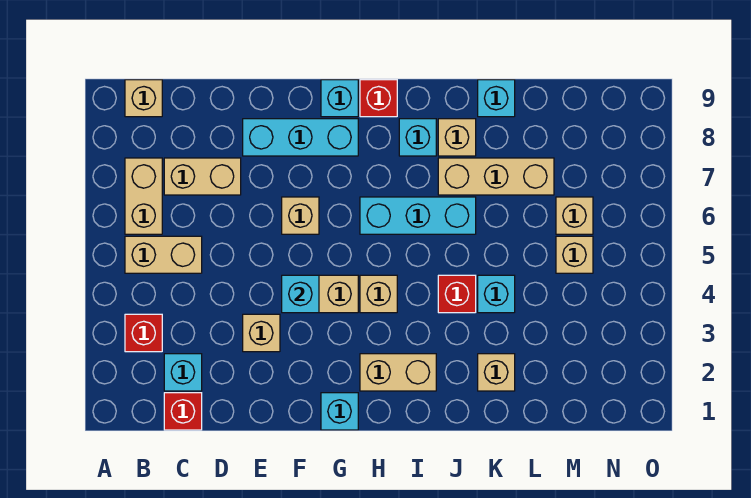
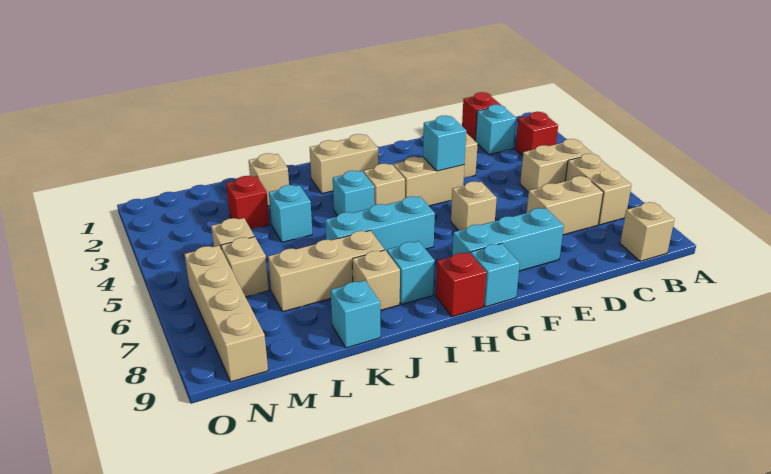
cyan 1x1 brick [321,393,358,430] -> cyan 1x1 brick moved to [333,171,375,216]
red 1x1 brick [438,275,476,313] -> red 1x1 brick moved to [226,176,270,229]
none -> tan 1x4 brick [185,246,268,382]

